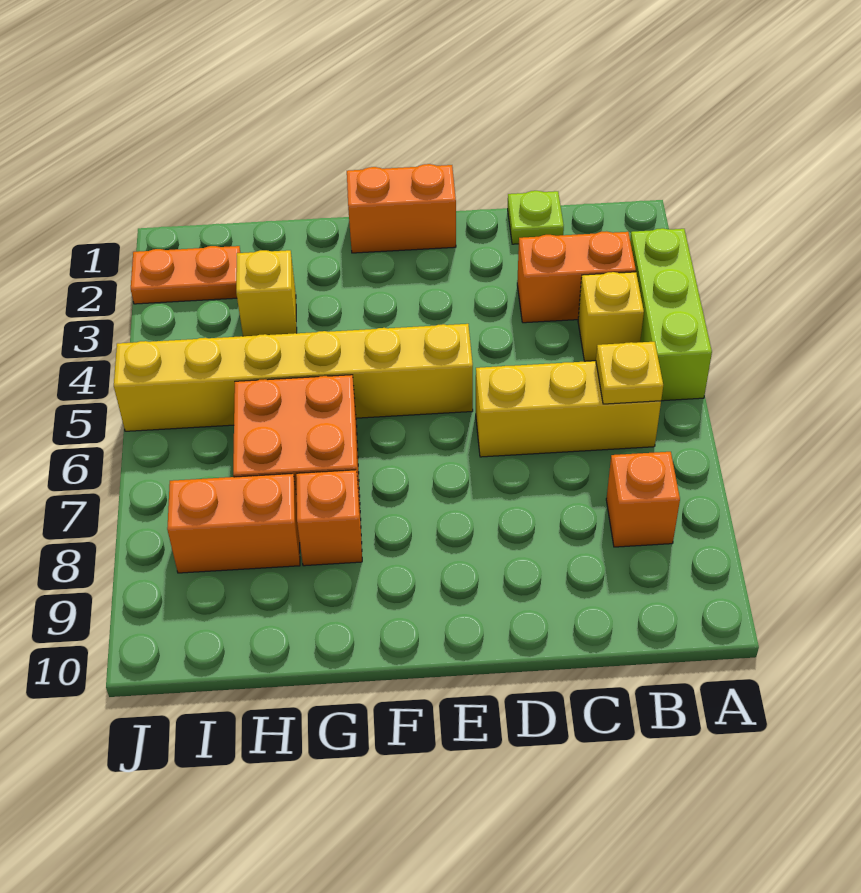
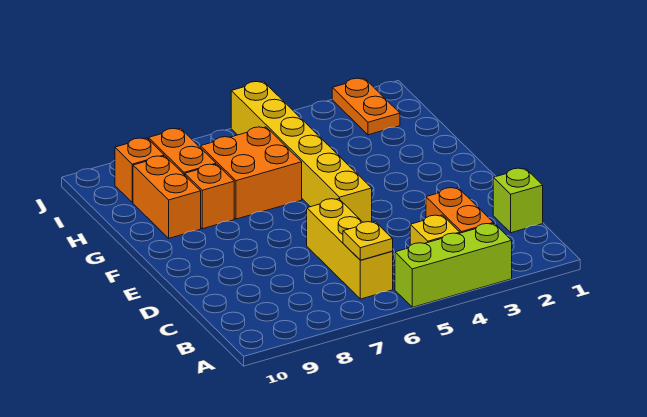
orange 1x1 brick [606,452,680,547] -> orange 1x1 brick moved to [115,138,164,203]
lime 1x1 plate [508,191,564,244] -> lime 1x1 brick [493,168,543,233]
orange 1x2 brick [347,164,456,253] -> orange 1x2 brick moved to [133,156,201,238]
yellow 1x1 brick [236,250,297,336] -> none

